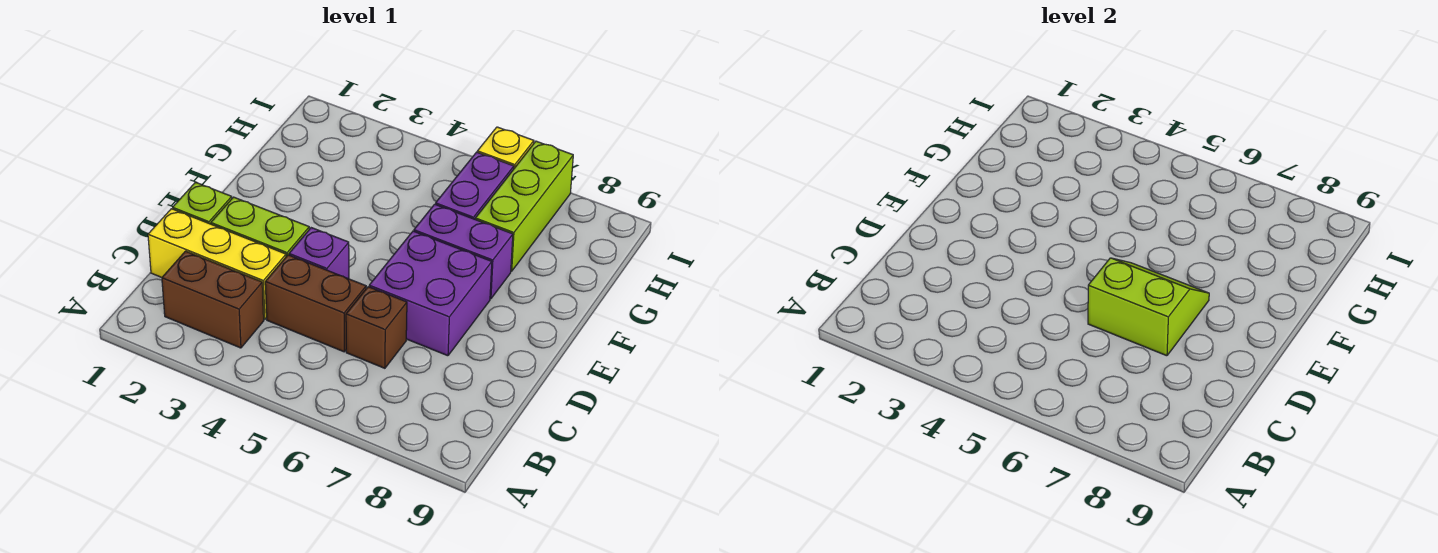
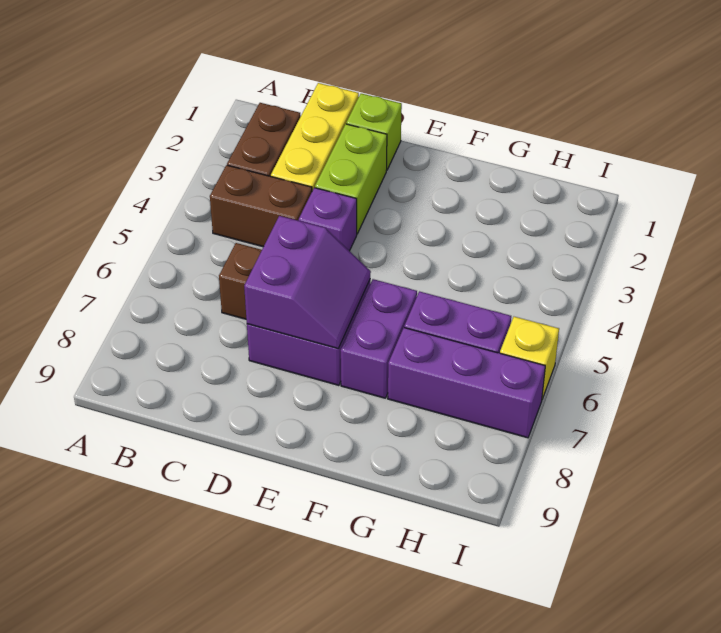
brown 1x2 brick [265,255,366,352] -> brown 1x2 brick turned to [210,165,312,247]
lime 2x2 slope [1088,258,1209,356] -> purple 2x2 slope [244,216,371,348]
lime 1x3 brick [475,141,573,271] -> purple 1x3 brick [388,328,545,438]

